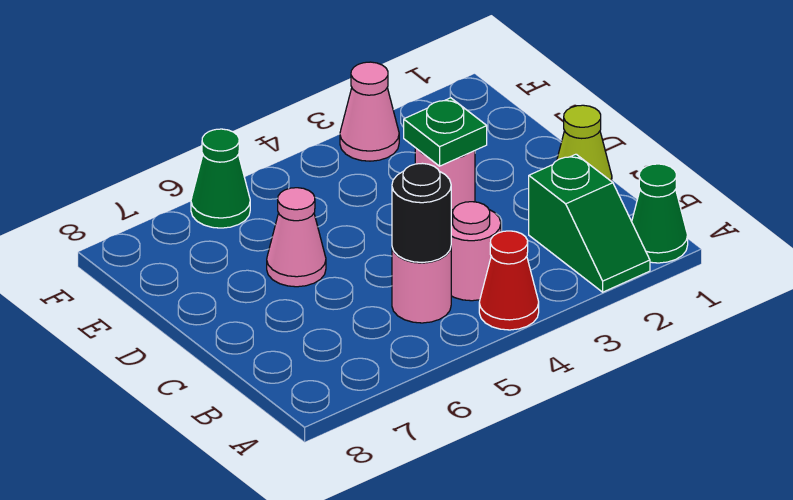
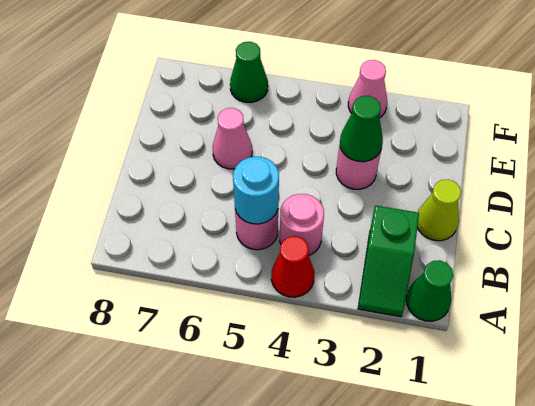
black 1x1 round brick [392,163,451,263] -> cyan 1x1 round brick [233,157,279,224]
green 1x1 plate [404,98,487,166] -> green 1x1 cone [340,96,383,162]

